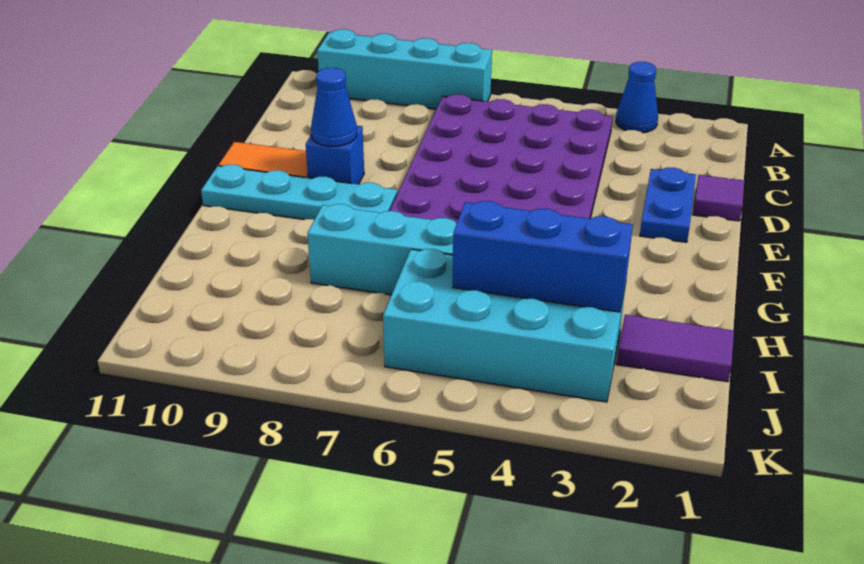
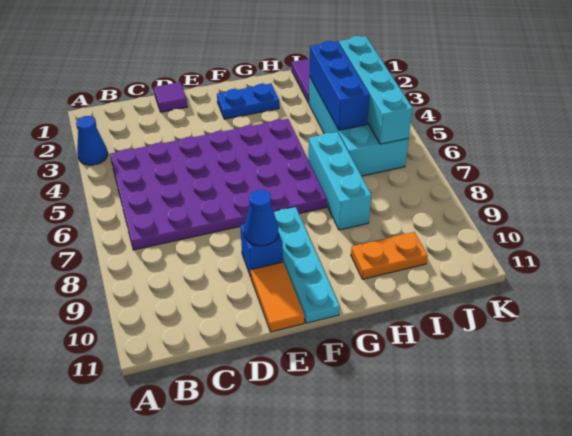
cyan 1x4 brick [317,29,492,109] -> cyan 1x4 brick moved to [339,36,413,144]
blue 1x2 plate [640,168,696,242] -> blue 1x2 plate moved to [217,84,279,119]
none -> orange 1x2 plate [351,232,428,279]

